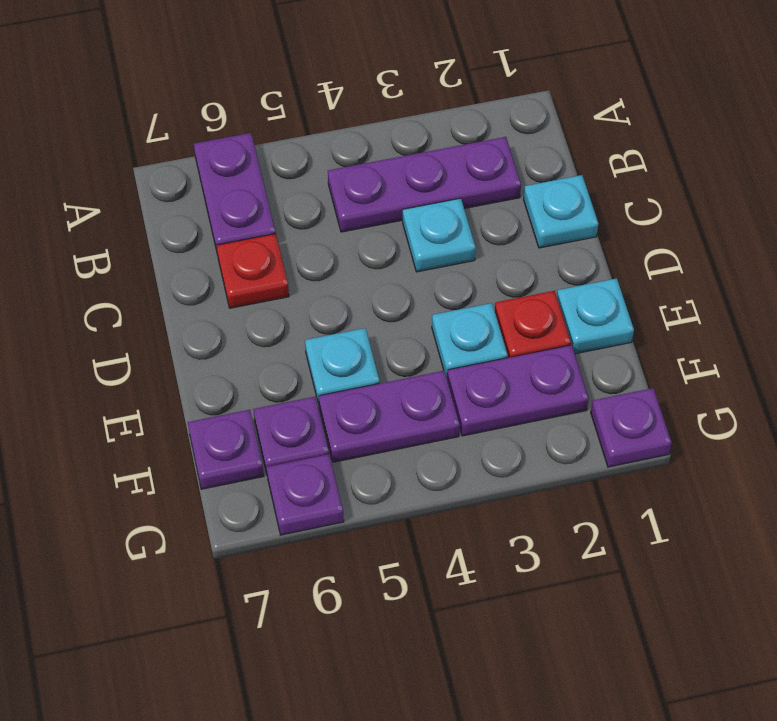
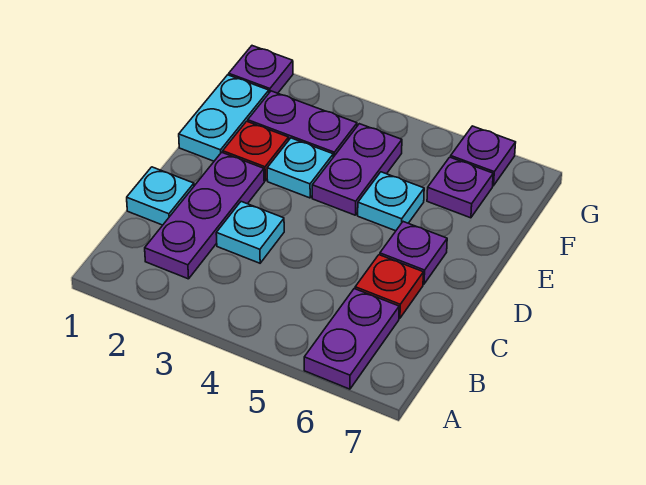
purple 1x3 plate [328,137,521,232] -> purple 1x3 plate turned to [145,152,264,279]
cyan 1x1 plate [557,278,634,354] -> cyan 1x2 plate [179,75,269,161]
purple 1x2 plate [319,371,460,462] -> purple 1x2 plate turned to [312,124,402,215]
purple 1x1 plate [188,410,264,489] -> purple 1x1 plate moved to [380,222,447,284]

